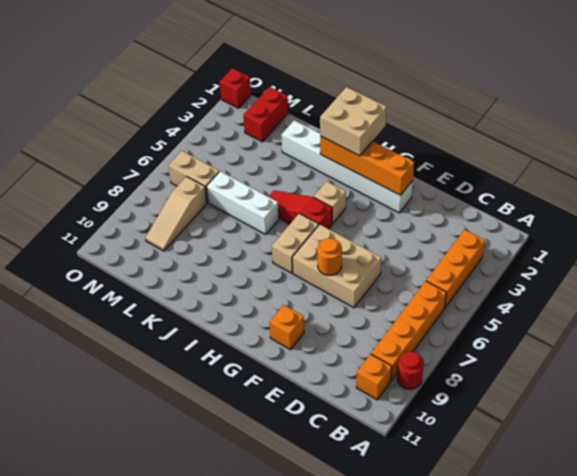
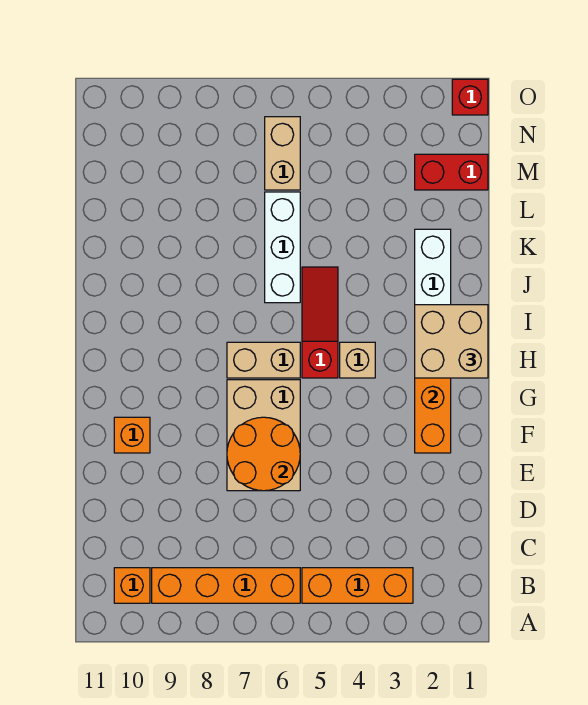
red 1x1 round brick [397,352,424,389] -> none
orange 1x1 round brick [317,238,342,275] -> orange 2x2 round brick [227,417,300,491]
tan 1x3 slope [145,177,207,251] -> none

